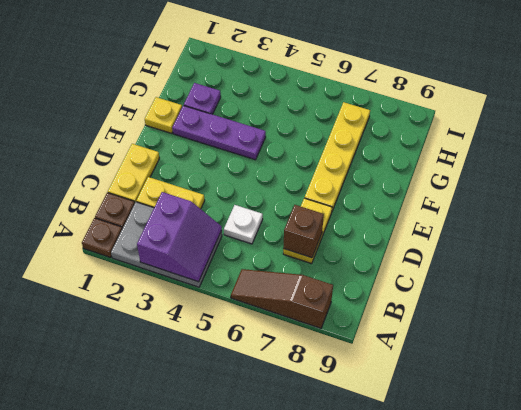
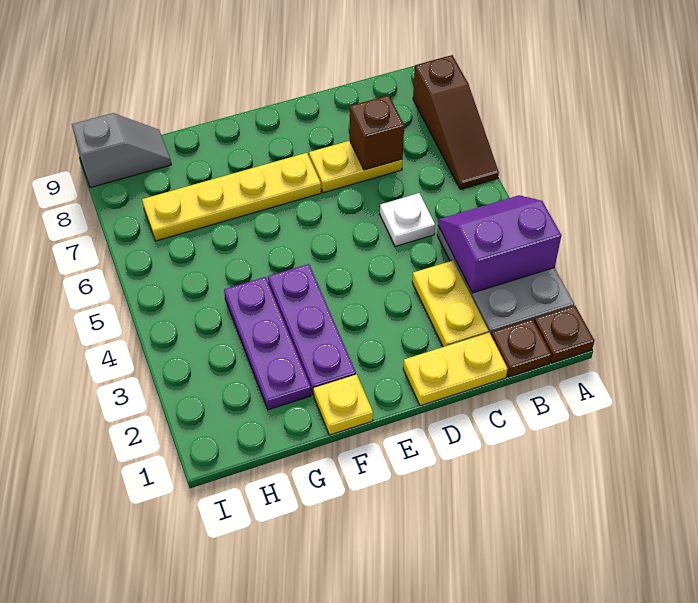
purple 1x1 plate [184,83,221,114] -> purple 1x3 plate [224,277,311,410]
none -> grey 1x2 slope [72,113,171,188]

